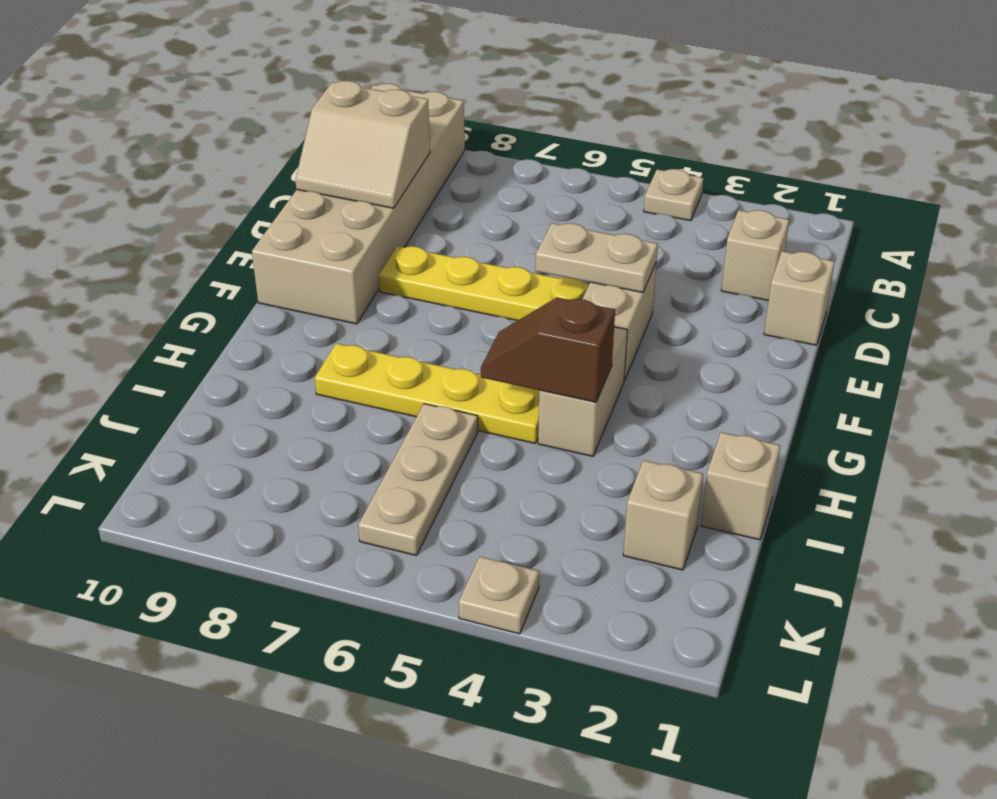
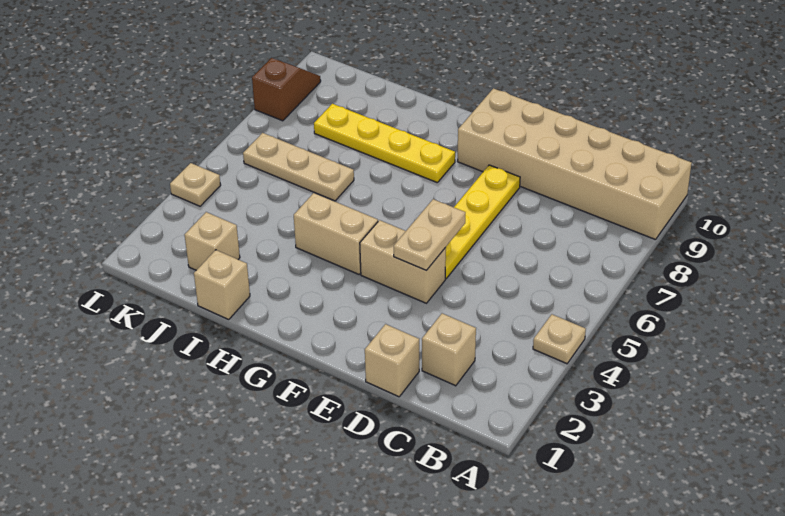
tan 2x2 slope [295,81,430,208] -> none
brown 1x2 slope [481,298,615,402] -> brown 1x2 slope moved to [252,58,321,121]
yellow 1x4 plate [315,343,540,443] -> yellow 1x4 plate turned to [314,104,455,183]

